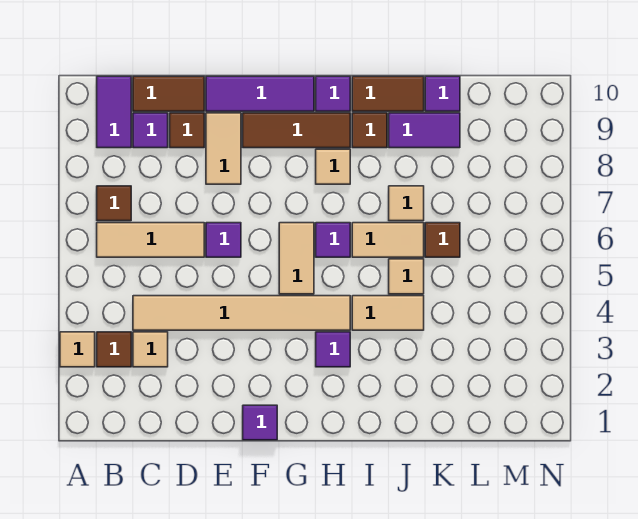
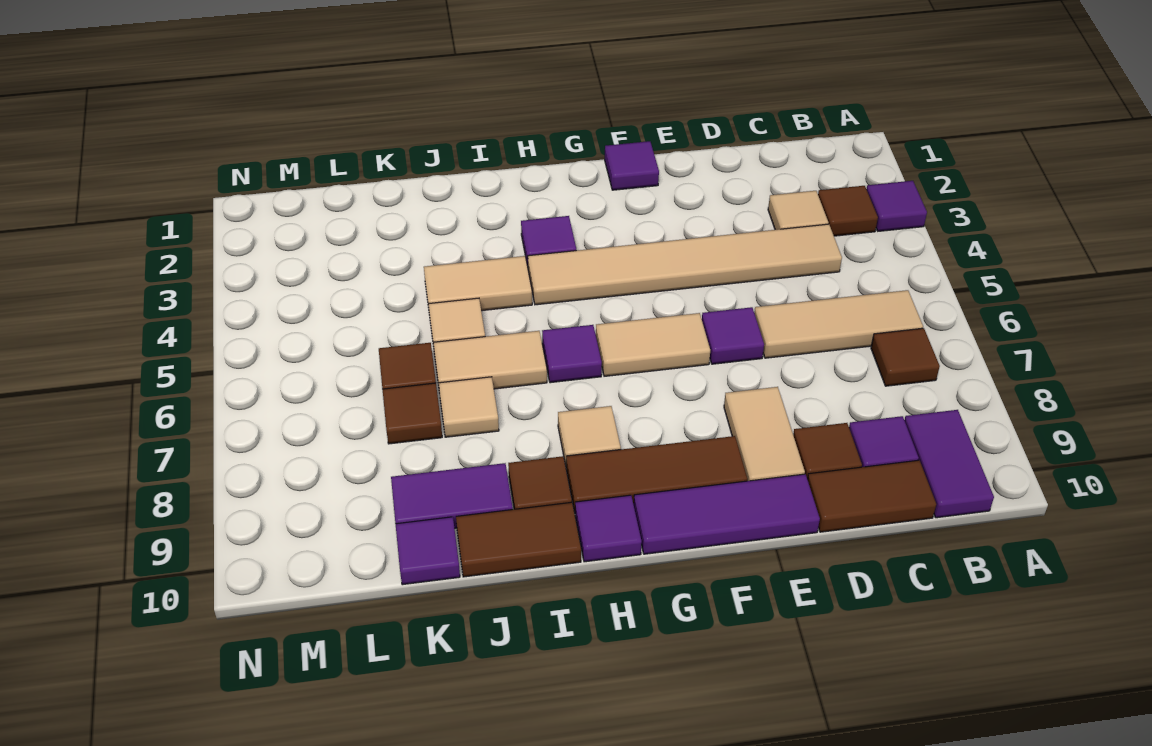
tan 1x1 tile [60,332,95,367] -> purple 1x1 tile [866,181,927,231]
tan 1x2 tile [279,223,314,294] -> tan 1x2 tile turned to [596,313,710,376]
none -> brown 1x1 tile [382,383,442,444]

